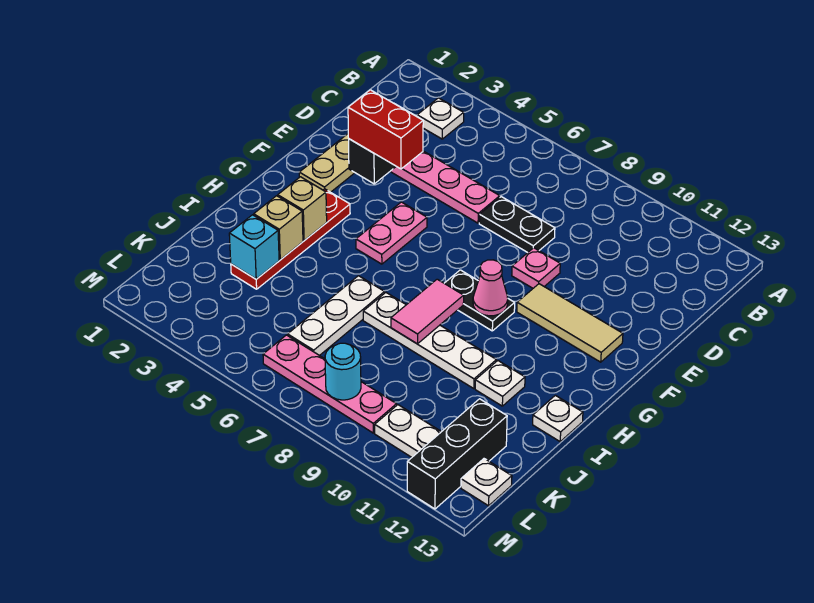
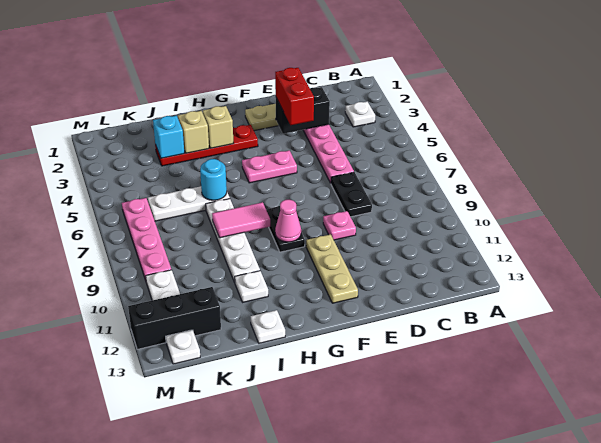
tan 1x3 tile [517,284,623,362] -> tan 1x3 plate [306,234,358,303]
cyan 1x1 round brick [325,343,361,400] -> cyan 1x1 round brick moved to [200,159,227,200]

